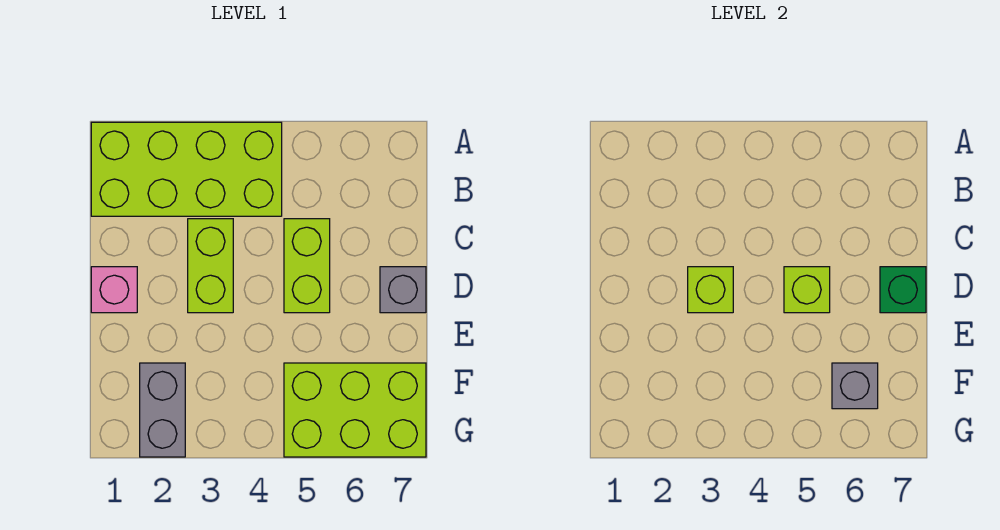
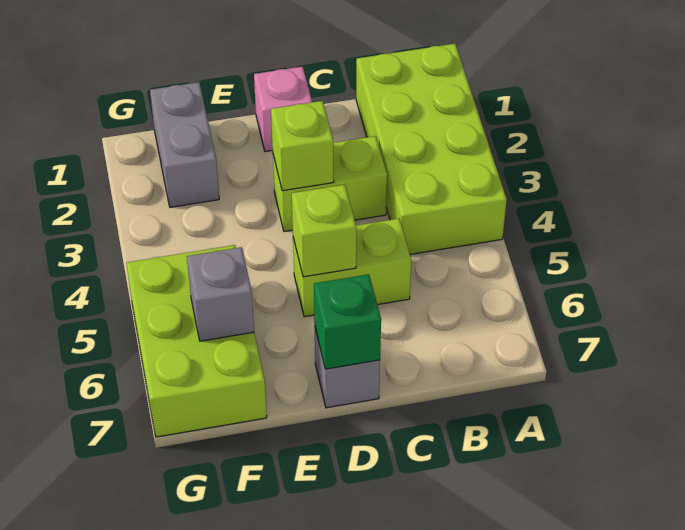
grey 1x2 brick [140,363,185,457] -> grey 1x2 brick turned to [150,82,219,207]

